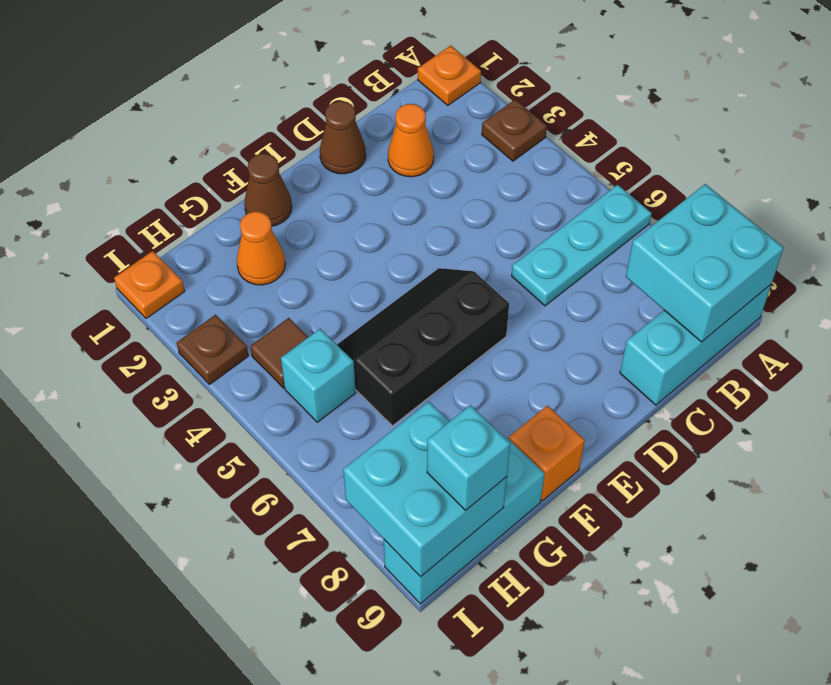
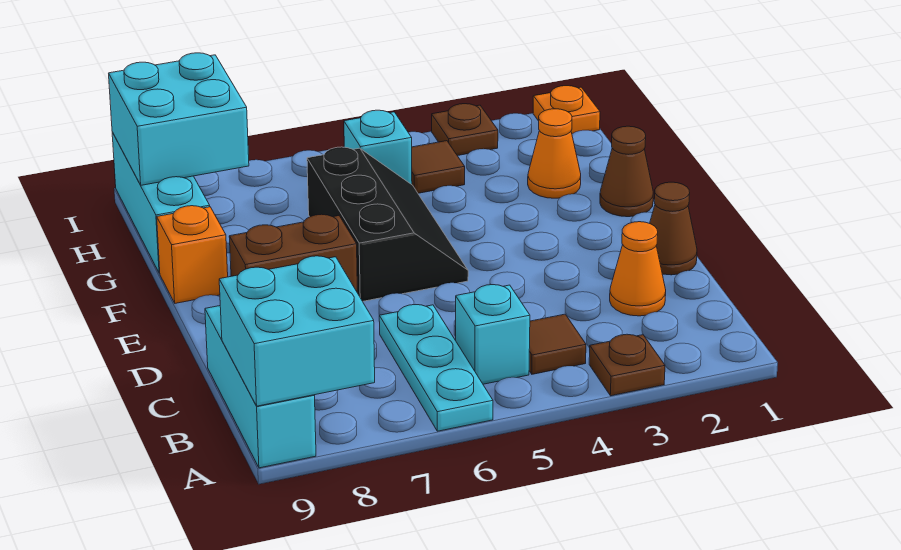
orange 1x1 plate [418,46,481,105] -> none
none -> brown 1x1 tile [529,314,586,374]
none -> brown 1x2 brick [229,214,357,291]
cyan 1x1 brick [427,405,510,510] -> cyan 1x1 brick moved to [456,285,530,384]

